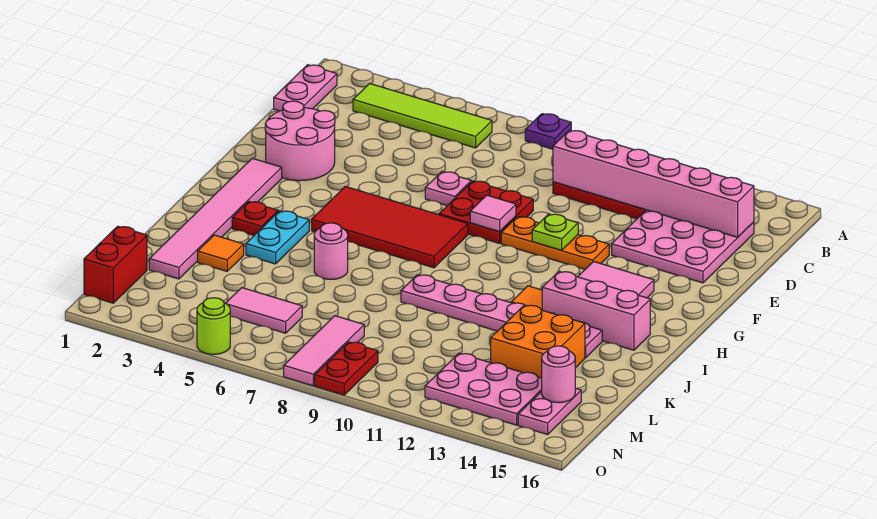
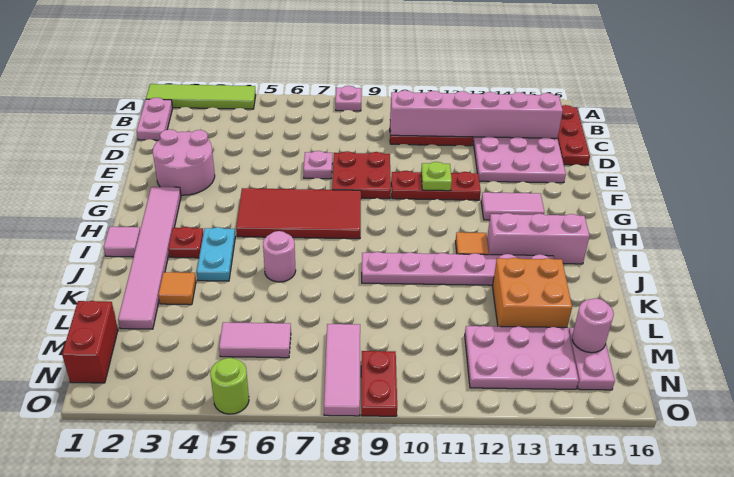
purple 1x1 plate [525,114,571,149] -> pink 1x1 plate [336,86,361,111]
lime 1x4 tile [353,83,492,148] -> lime 1x4 tile moved to [146,84,256,109]
none -> red 1x3 plate [557,105,590,165]
pink 1x1 tile [470,195,516,232] -> pink 1x1 tile moved to [104,227,140,257]
orange 1x3 plate [501,217,609,269] -> red 1x3 plate [391,171,481,200]

